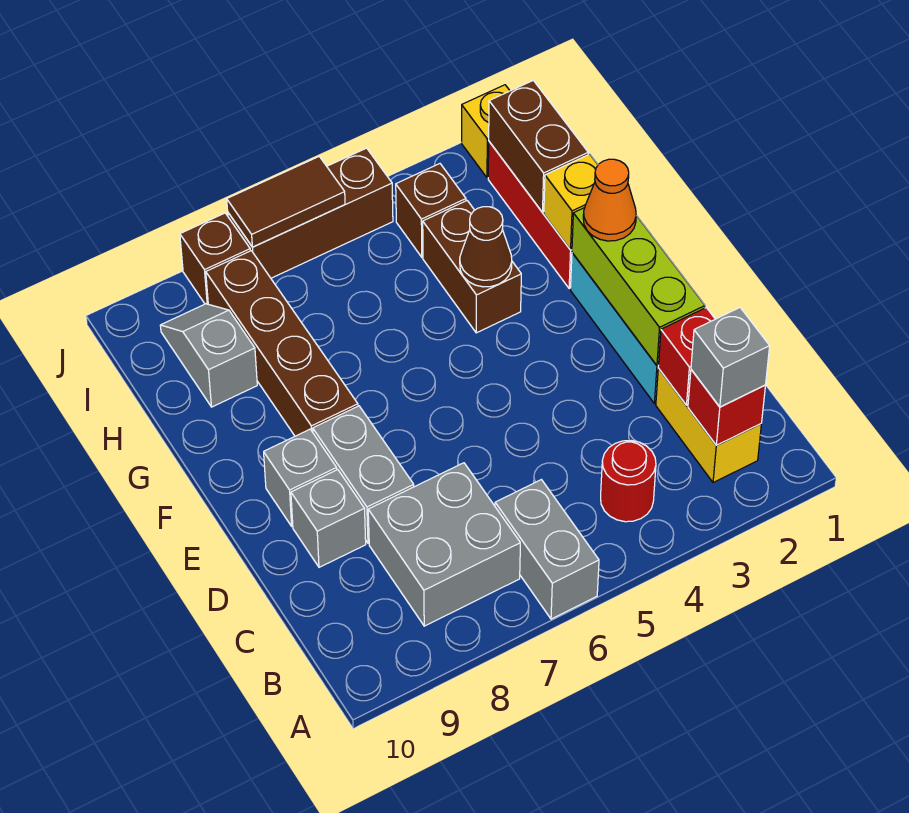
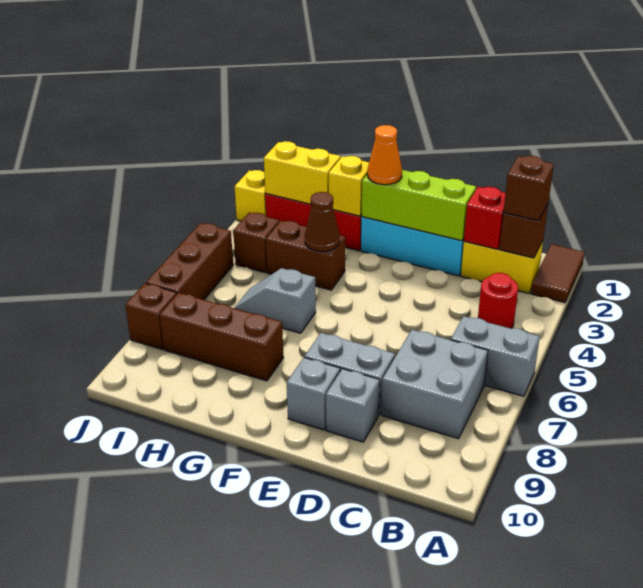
red 1x1 brick [688,370,766,445] -> brown 1x1 brick [499,204,548,258]
grey 1x1 brick [691,308,770,407] -> brown 1x1 brick [503,156,554,221]
brown 1x4 brick [206,251,358,436] -> brown 1x3 brick [160,293,284,381]
brown 1x2 brick [489,80,588,212] -> yellow 1x2 brick [264,141,341,204]
grey 1x2 slope [160,304,257,407] -> grey 1x2 slope moved to [235,268,316,333]
brown 1x2 tile [227,157,345,247] -> brown 1x2 tile moved to [531,244,584,303]

